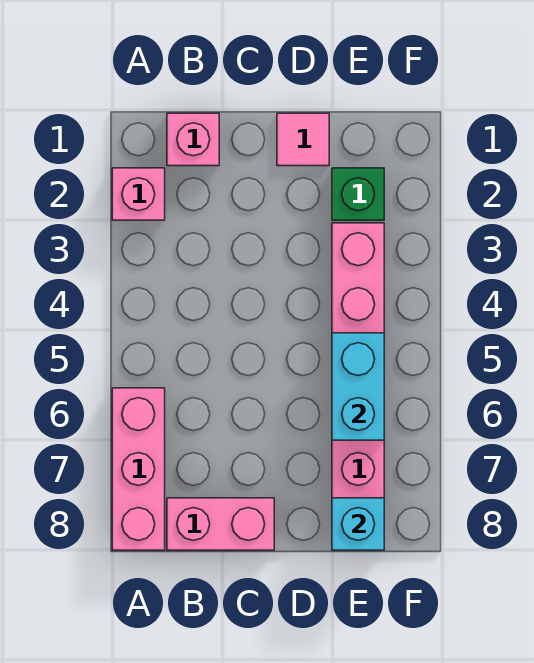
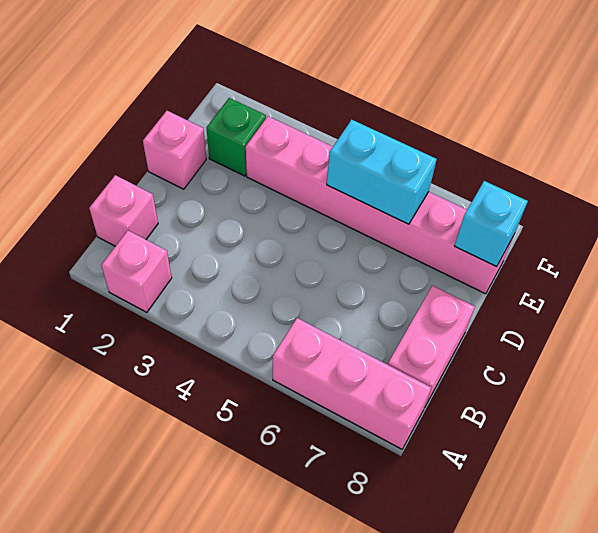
pink 1x1 tile [277,113,329,166] -> pink 1x1 brick [143,111,206,189]

